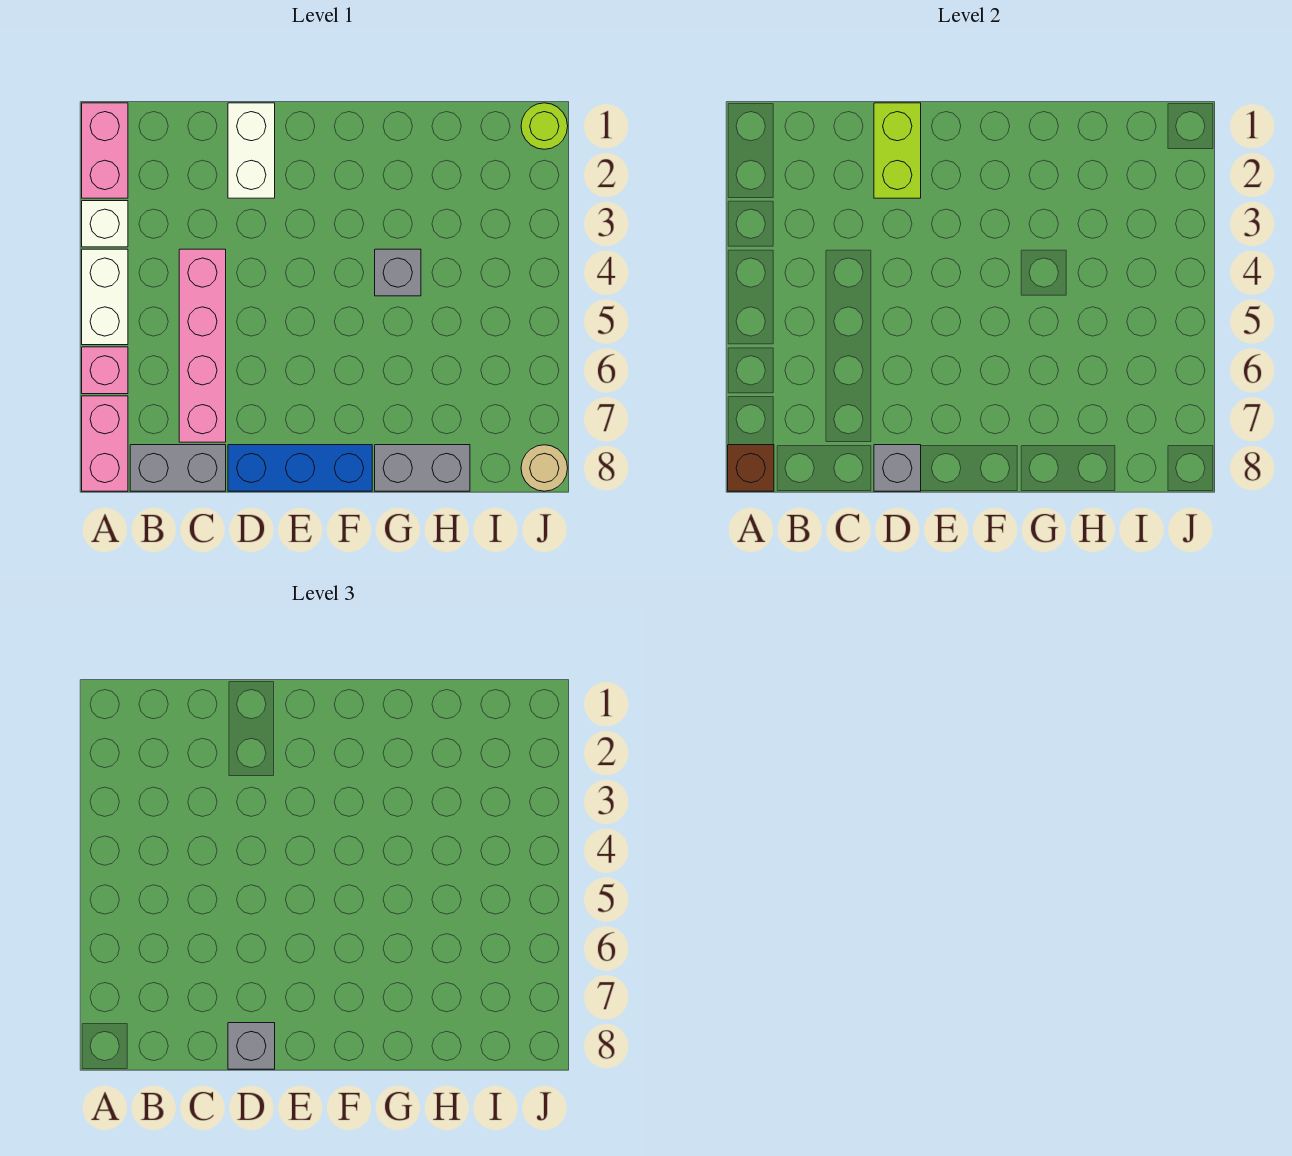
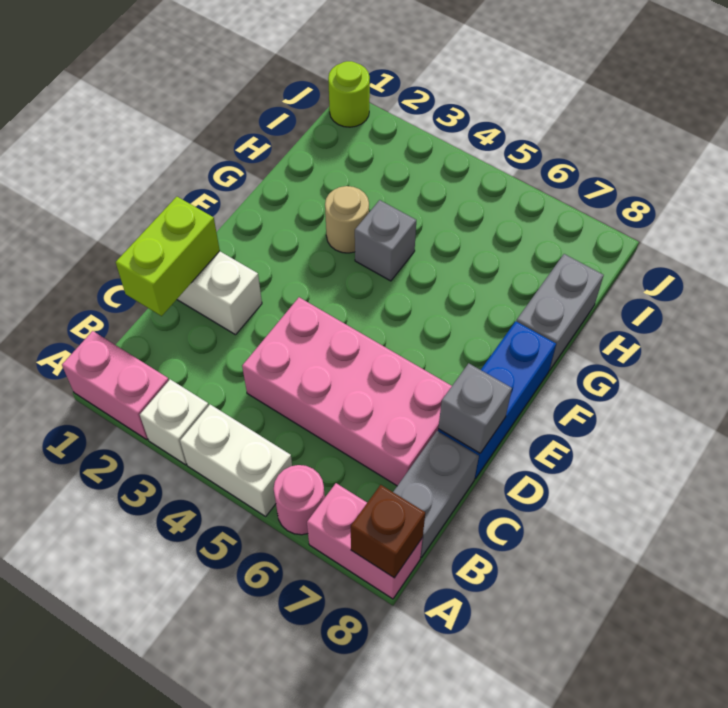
pink 1x1 brick [82,347,128,394] -> pink 1x1 round brick [274,465,325,535]
pink 1x4 brick [179,249,226,442] -> pink 2x4 brick [242,297,452,486]
lime 1x2 brick [874,103,921,198] -> lime 1x2 brick turned to [116,197,220,316]
grey 1x1 brick [228,1023,275,1069] -> none
tan 1x1 round brick [521,445,568,491] -> tan 1x1 round brick moved to [325,186,369,253]

